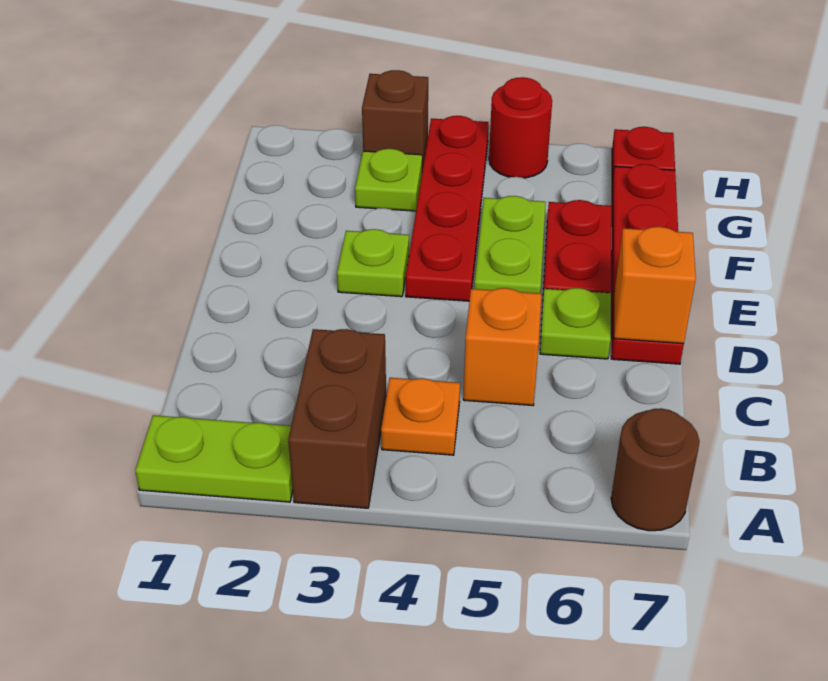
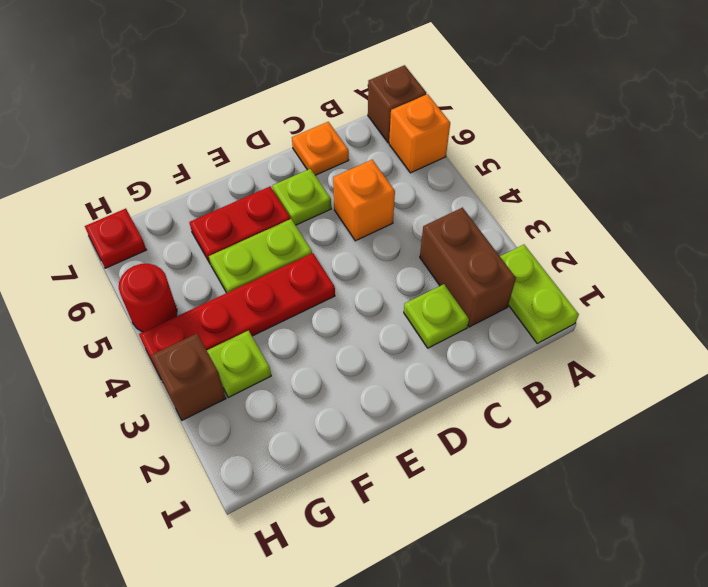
brown 1x2 brick [288,329,386,508] -> brown 1x2 brick turned to [420,208,516,327]
brown 1x1 round brick [611,408,700,531] -> brown 1x1 brick [368,65,426,143]
orange 1x1 plate [381,378,460,455] -> orange 1x1 plate moved to [292,122,349,175]
red 1x4 plate [611,164,684,364] -> none
orange 1x1 brick [614,227,696,344] -> orange 1x1 brick moved to [389,94,450,173]
lime 1x1 plate [337,229,409,297] -> lime 1x1 plate moved to [404,284,469,348]

